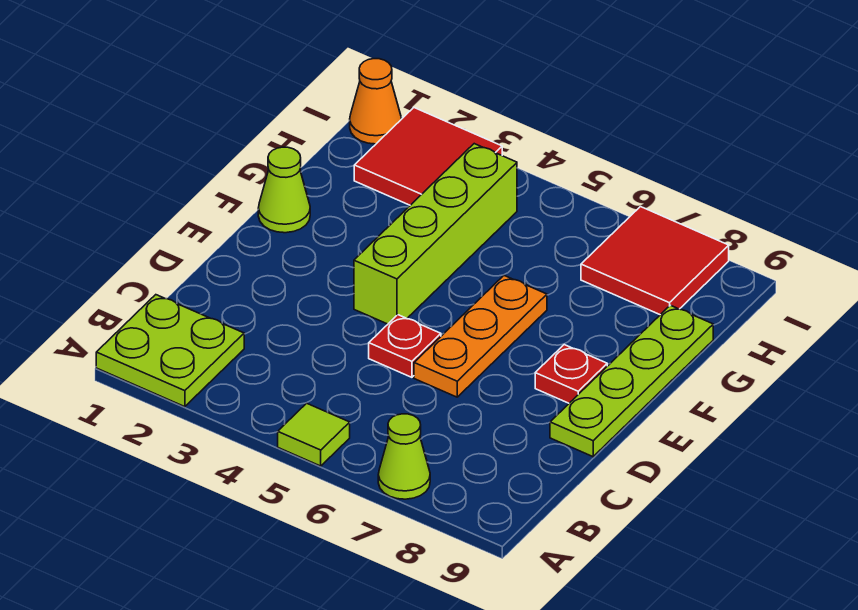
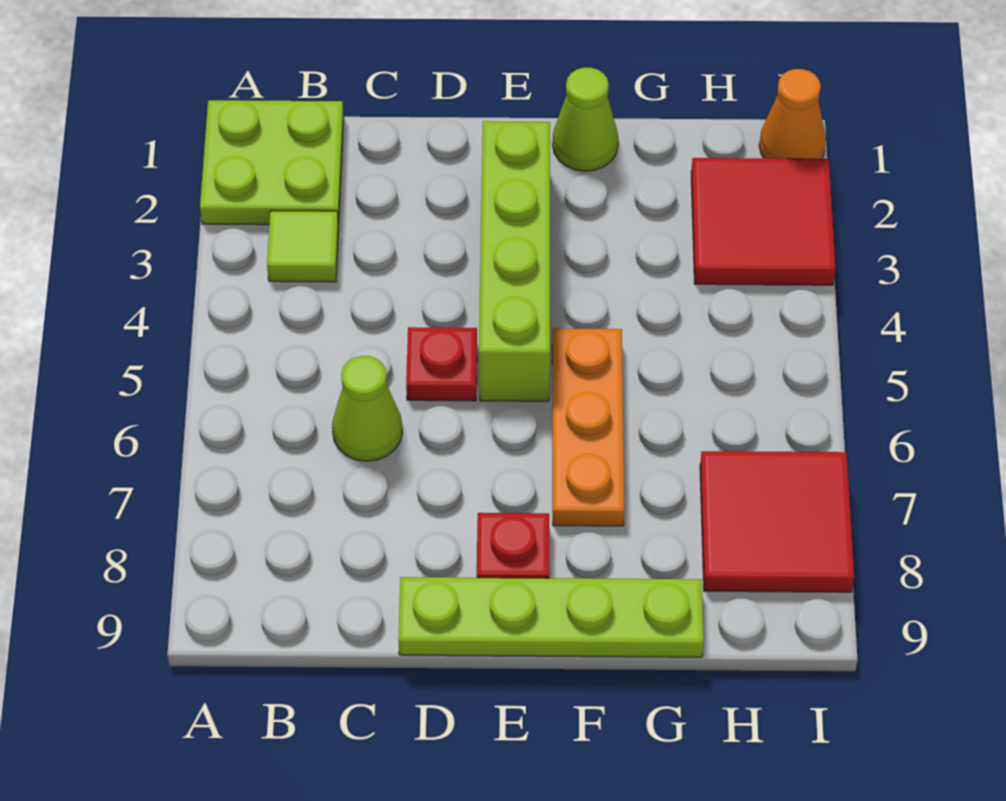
lime 1x1 tile [278,403,350,466] -> lime 1x1 tile moved to [267,211,339,282]
lime 1x1 cone [378,414,430,499] -> lime 1x1 cone moved to [332,356,402,461]
orange 1x3 plate [414,276,547,397] -> orange 1x3 plate turned to [552,328,625,526]
lime 1x4 brick [354,144,517,324] -> lime 1x4 brick turned to [479,121,550,401]

